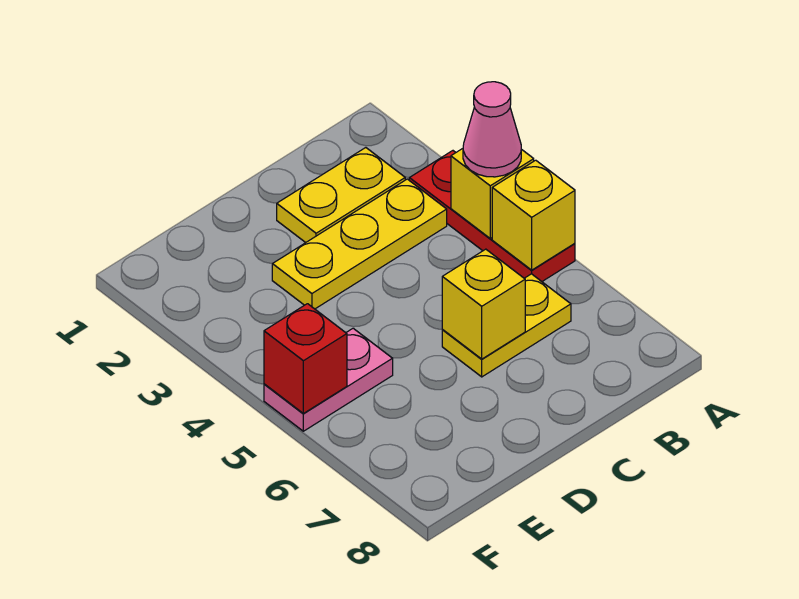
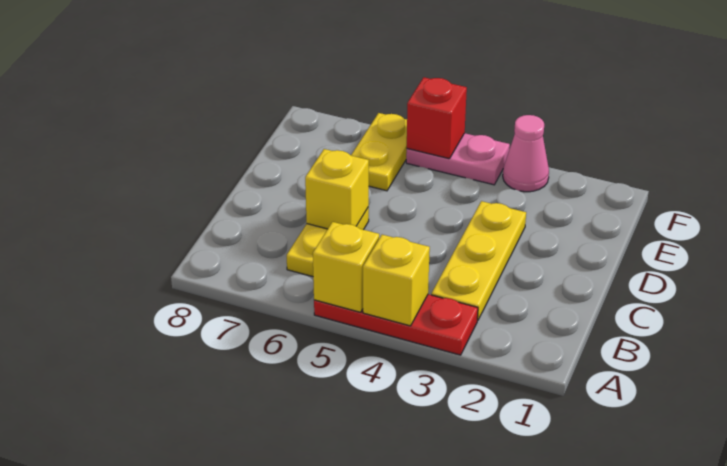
pink 1x1 cone [463,82,521,177] -> pink 1x1 cone moved to [503,115,549,192]
yellow 1x2 plate [277,148,405,243] -> yellow 1x2 plate moved to [351,113,407,191]
pink 1x2 plate [264,328,393,431] -> pink 1x2 plate turned to [406,133,510,185]

